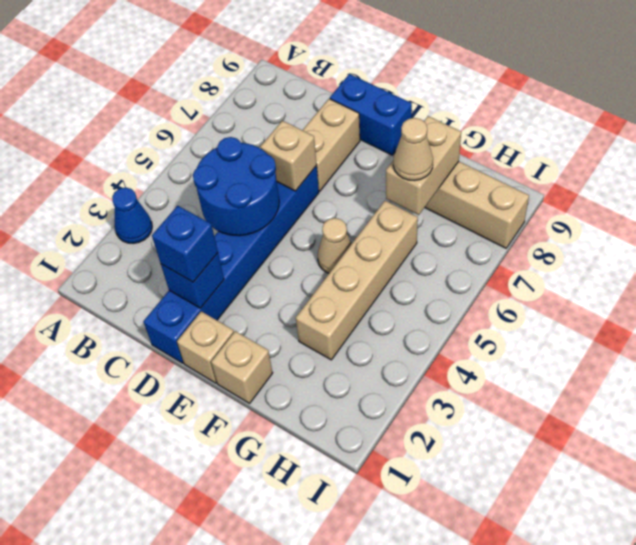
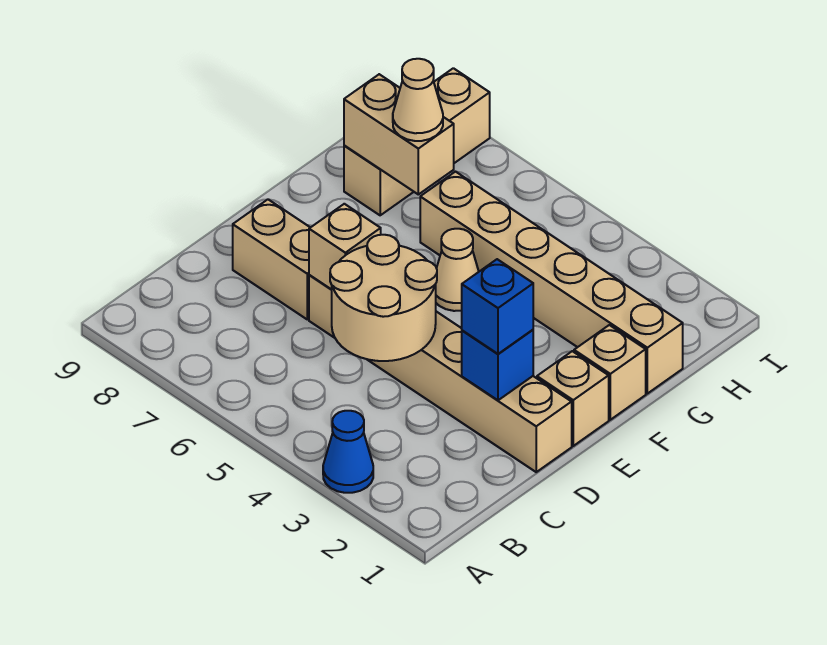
blue 2x2 round brick [193,137,279,236] -> tan 2x2 round brick [330,235,437,361]
blue 1x6 brick [143,166,319,363] -> tan 1x6 brick [309,275,572,472]
blue 1x2 brick [330,74,412,155] -> none
tan 1x4 brick [296,200,418,360] -> tan 1x6 brick [420,172,683,394]

